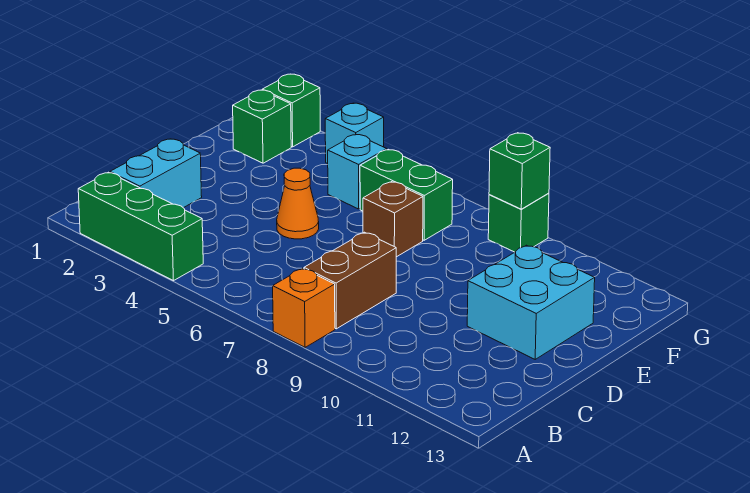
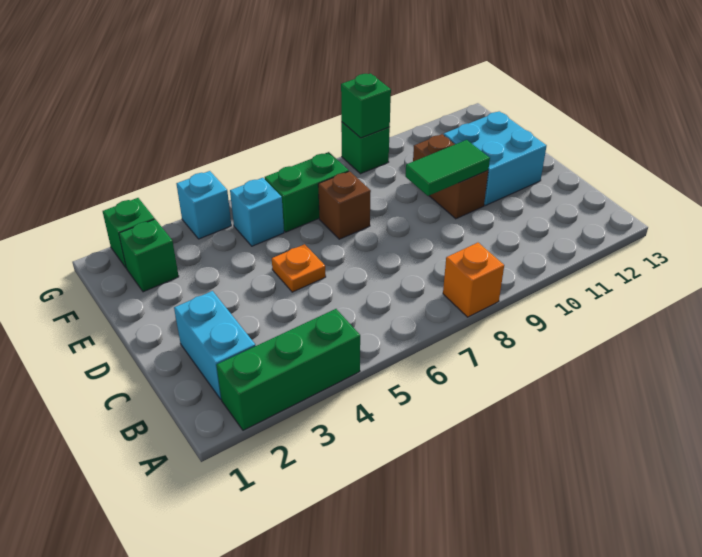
brown 1x2 brick [304,232,396,329] -> brown 1x2 brick moved to [413,134,488,219]
orange 1x1 cone [277,168,319,239] -> orange 1x1 plate [272,244,326,292]
none -> green 1x2 tile [405,140,490,196]

